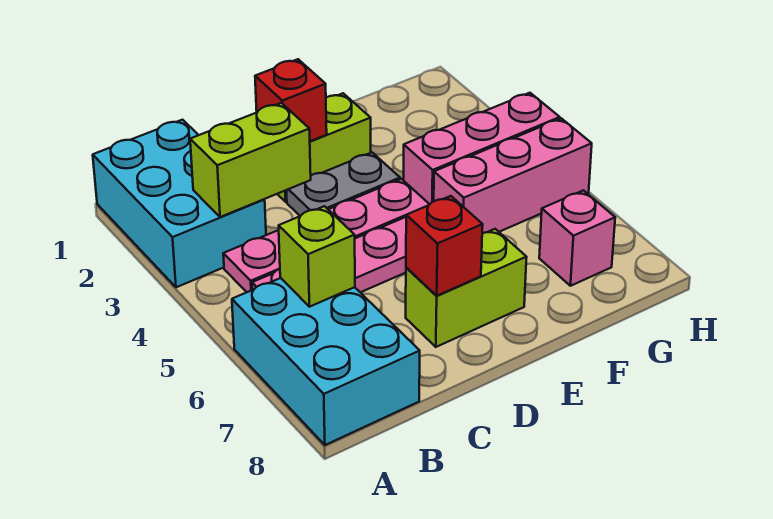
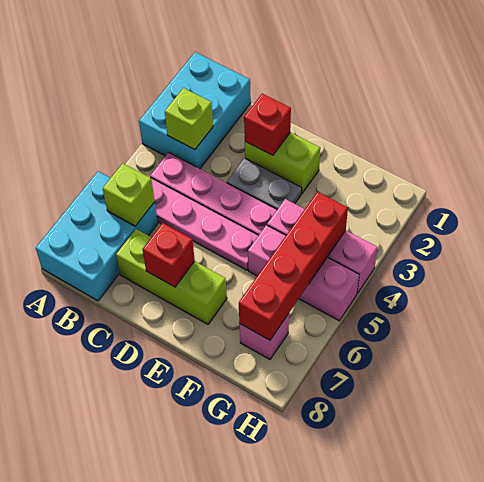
lime 1x2 brick [190,103,311,217] -> lime 1x1 brick [165,88,213,150]
lime 1x2 brick [406,229,527,347] -> lime 1x3 brick [116,229,227,324]
none -> red 1x4 brick [239,192,348,340]

